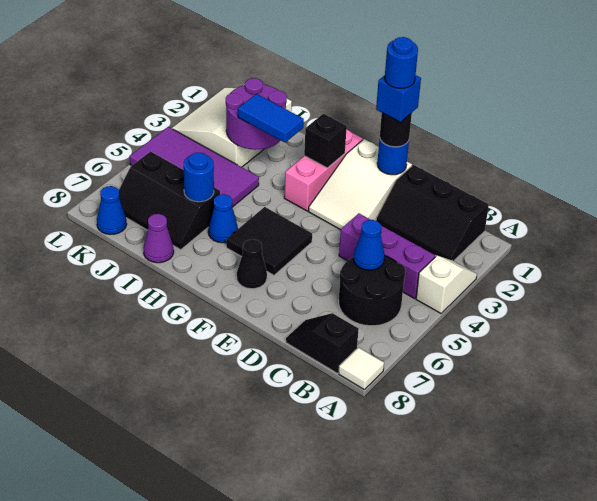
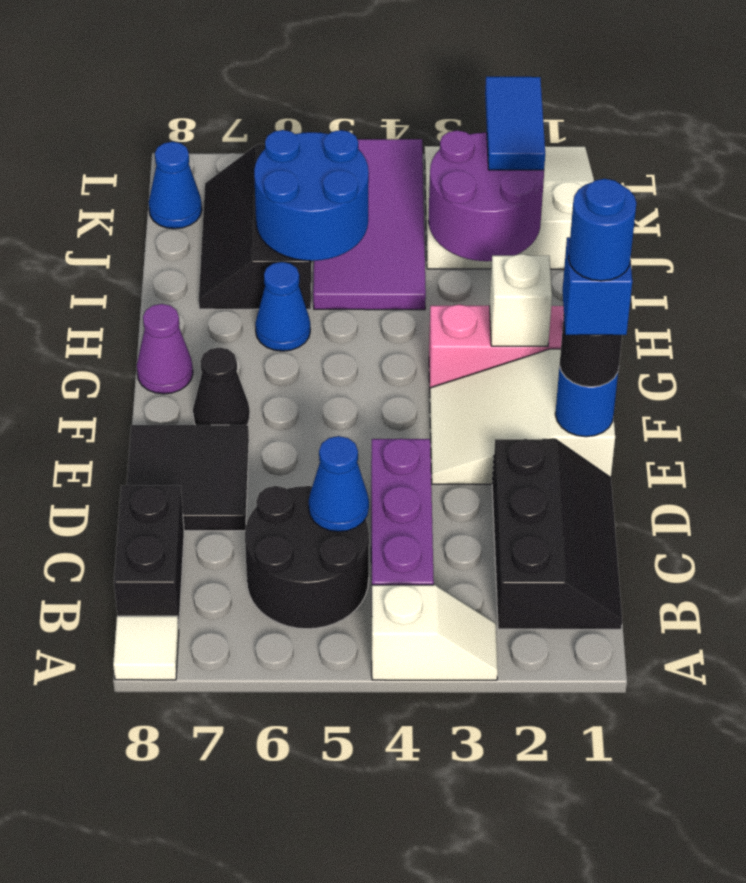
black 2x3 slope [376,165,489,261] -> black 2x3 slope turned to [492,439,622,629]
black 1x2 slope [286,313,359,373] -> black 1x2 brick [114,486,184,627]
black 2x2 tile [226,207,312,275] -> black 2x2 tile moved to [127,425,249,531]
black 1x1 brick [304,114,347,168] -> white 1x1 brick [489,254,552,346]
blue 1x2 tile [238,94,304,143] -> blue 1x2 tile moved to [485,77,545,170]
blue 1x1 round brick [184,153,214,202] -> blue 2x2 round brick [254,130,369,261]
purple 1x1 cone [143,214,174,263] -> purple 1x1 cone moved to [137,304,193,394]

